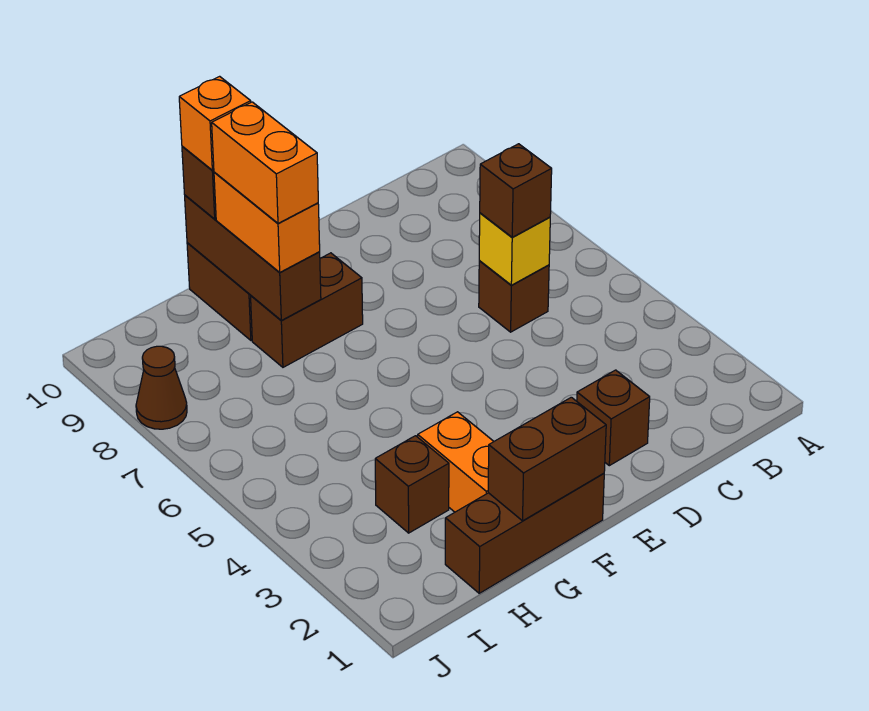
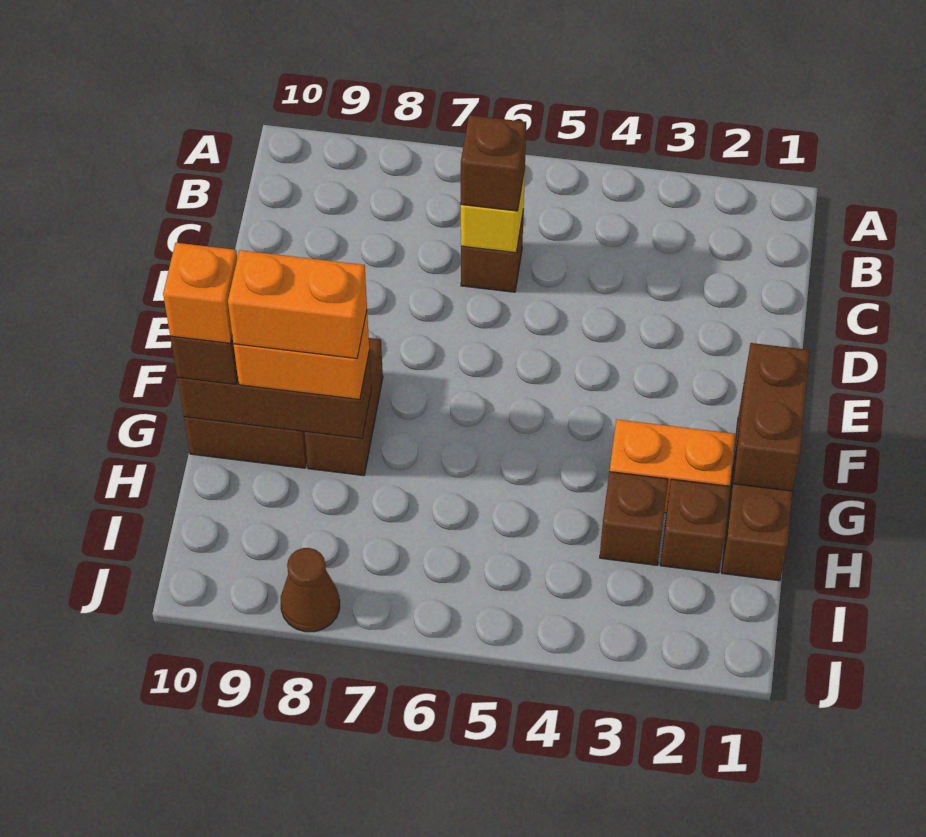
brown 1x1 brick [577,370,650,466] -> brown 1x1 brick moved to [661,479,730,573]

